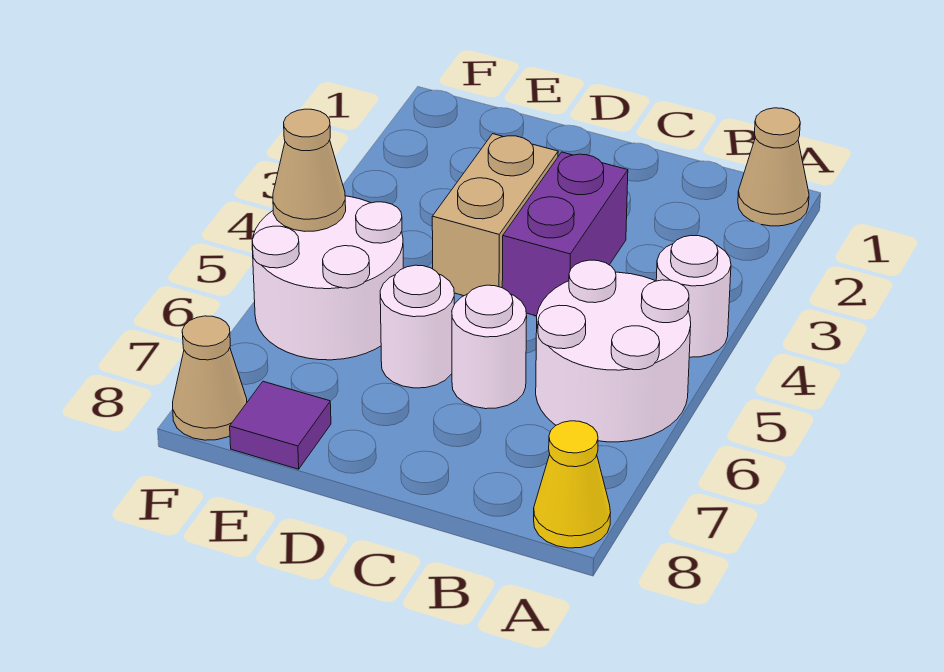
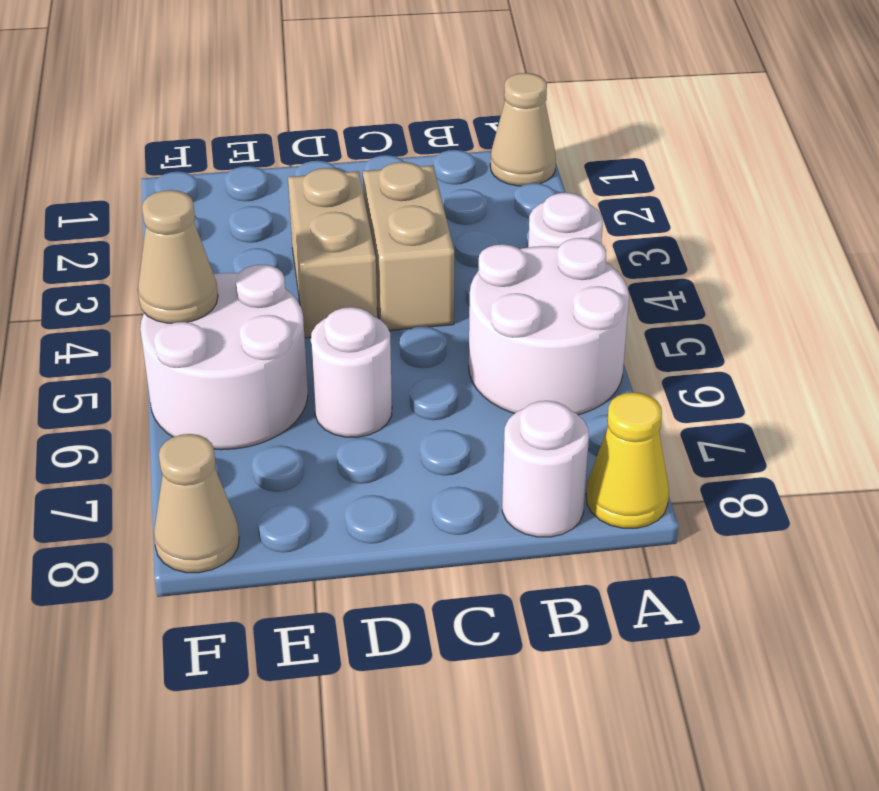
purple 1x2 brick [502,152,628,316] -> tan 1x2 brick [363,162,454,330]
white 1x1 round brick [452,285,527,409] -> white 1x1 round brick moved to [502,401,589,537]
purple 1x1 tile [230,381,331,469] -> none

